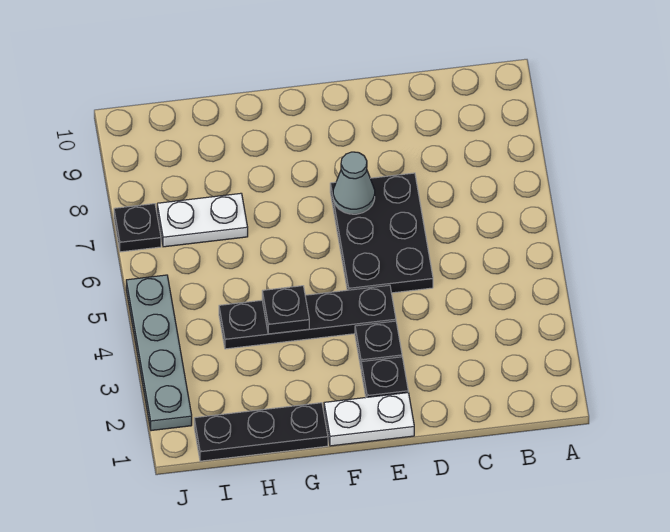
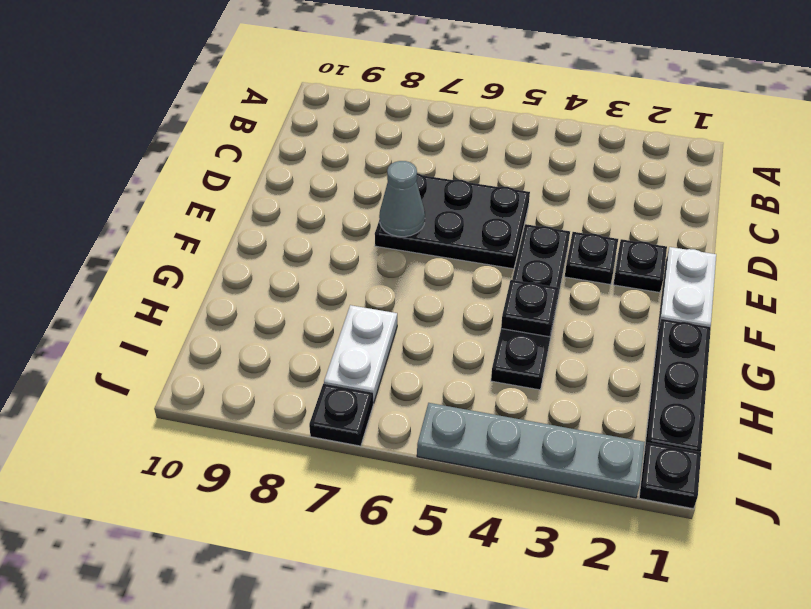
none -> black 1x1 plate [639,442,701,509]

